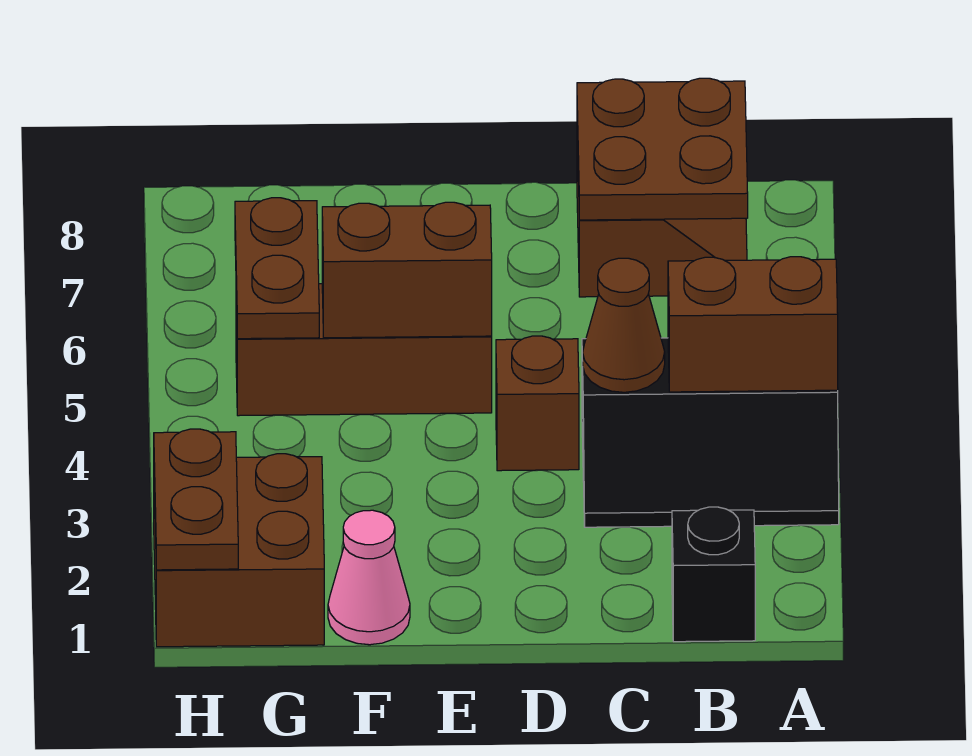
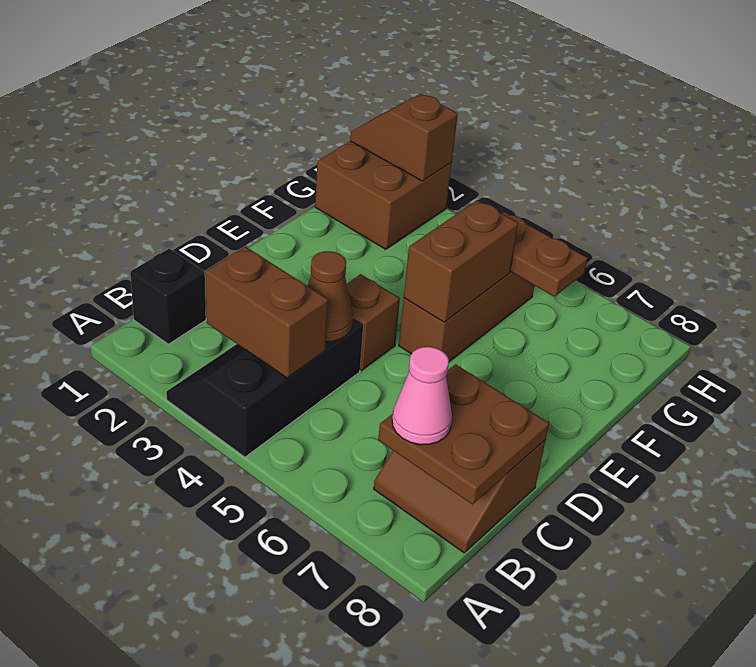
brown 1x2 brick [668,257,838,392] -> brown 1x2 brick turned to [205,247,328,378]
pink 1x1 cone [328,510,410,645] -> pink 1x1 cone moved to [392,347,452,445]
brown 1x2 plate [154,429,238,570] -> brown 1x2 slope [350,94,458,181]

